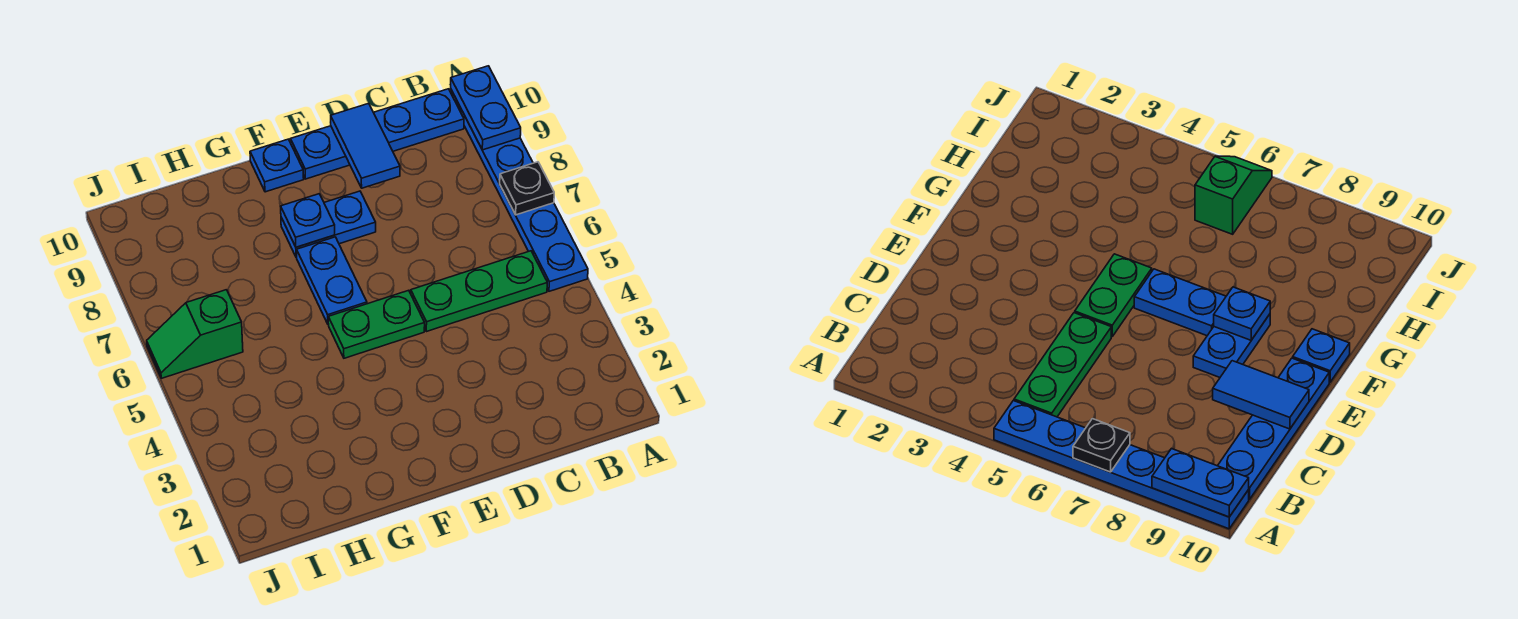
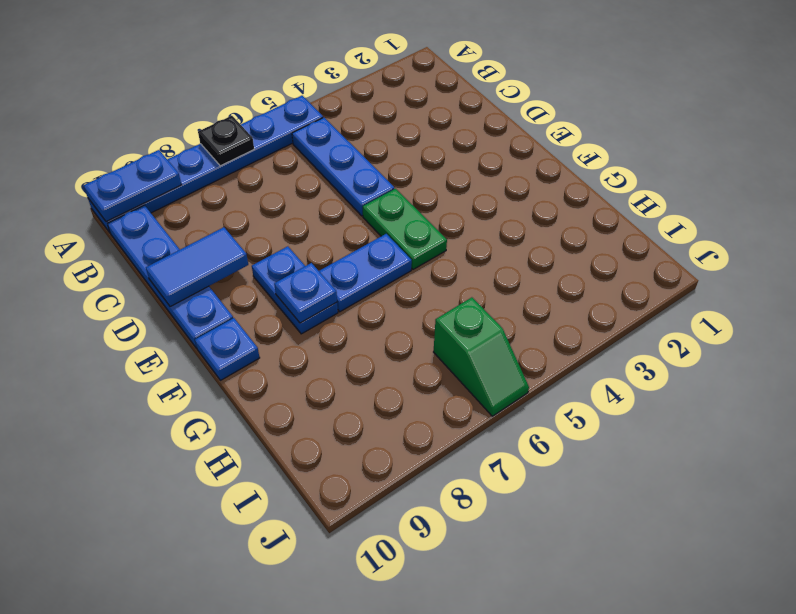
green 1x3 plate [411,251,547,332] -> blue 1x3 plate [292,118,394,216]

